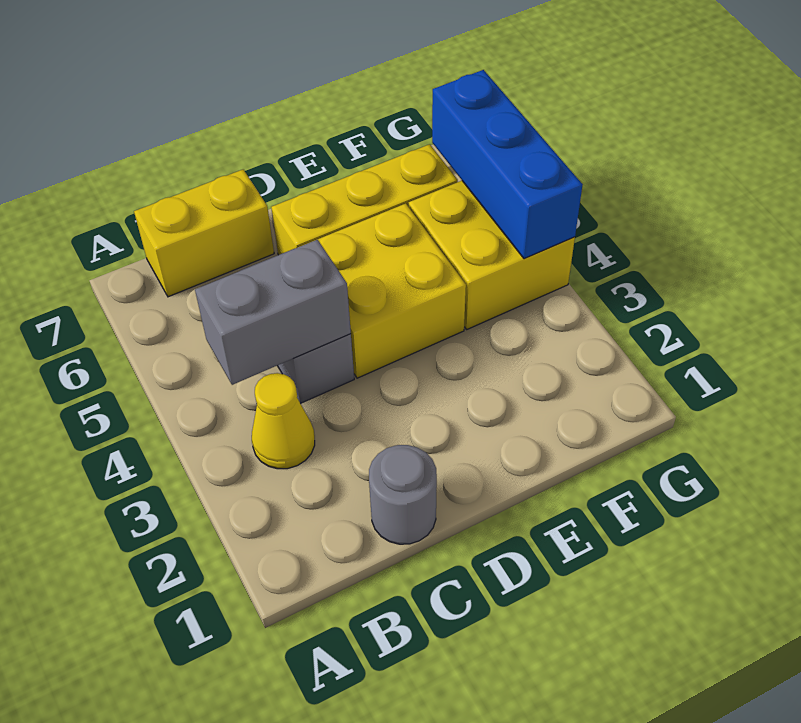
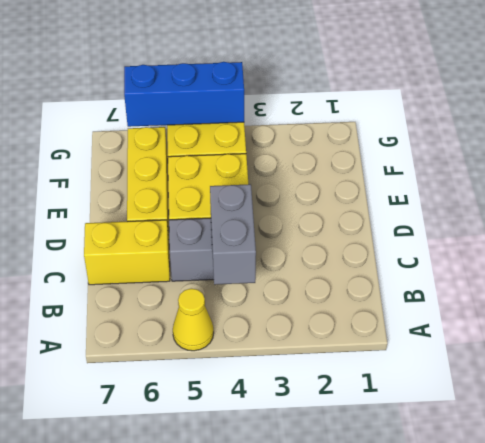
yellow 1x1 cone [252,373,315,469] -> yellow 1x1 cone moved to [173,289,214,351]
yellow 1x2 brick [134,169,274,297] -> yellow 1x2 brick turned to [84,220,170,285]
grey 1x1 round brick [369,445,437,544] -> none

